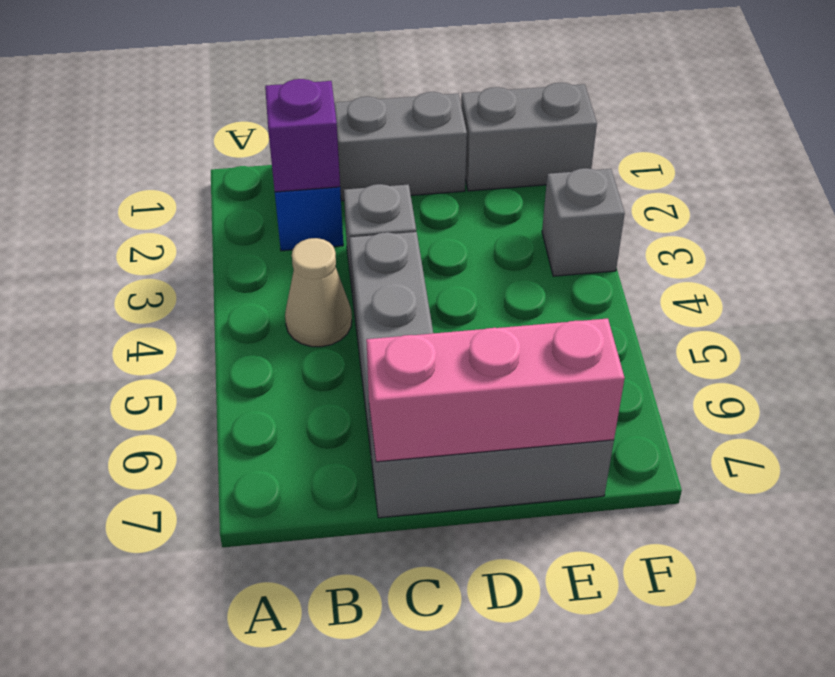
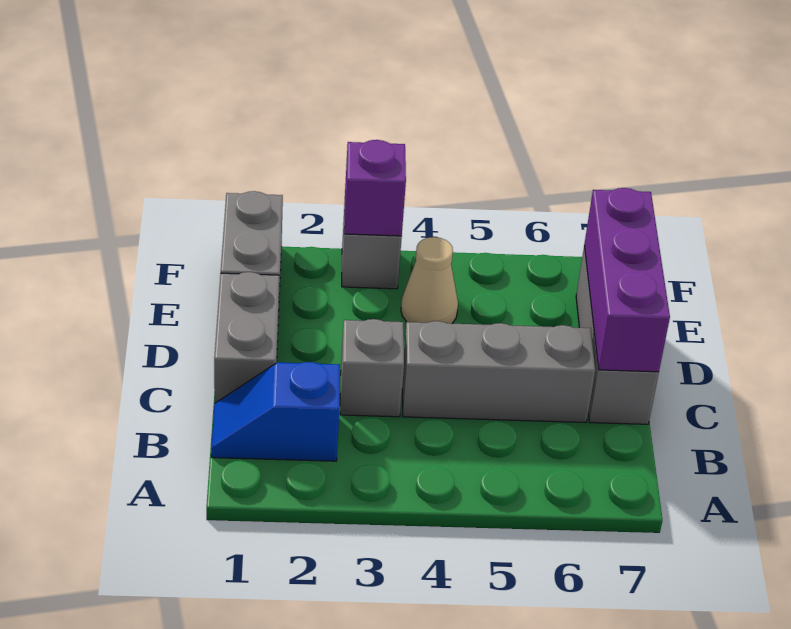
purple 1x1 brick [265,79,340,192] -> purple 1x1 brick moved to [344,140,406,236]
tan 1x1 cone [285,238,352,347] -> tan 1x1 cone moved to [401,237,458,324]
pink 1x3 brick [366,318,625,462] -> purple 1x3 brick [584,188,670,372]

